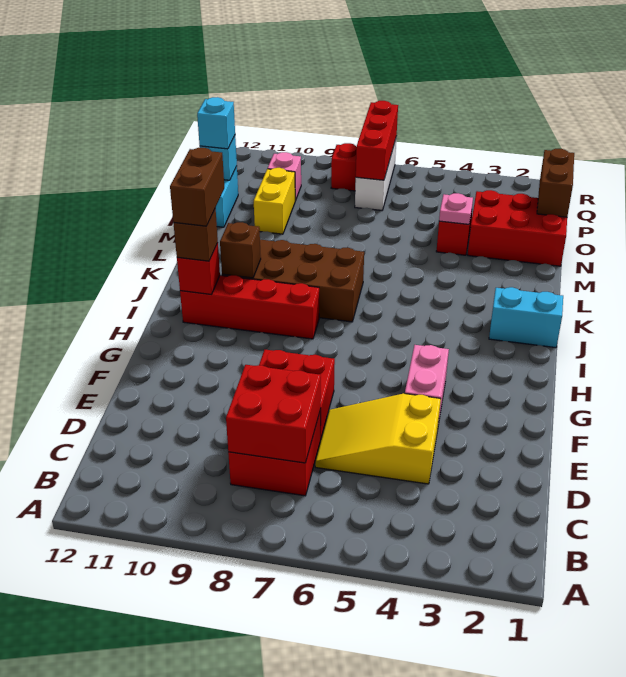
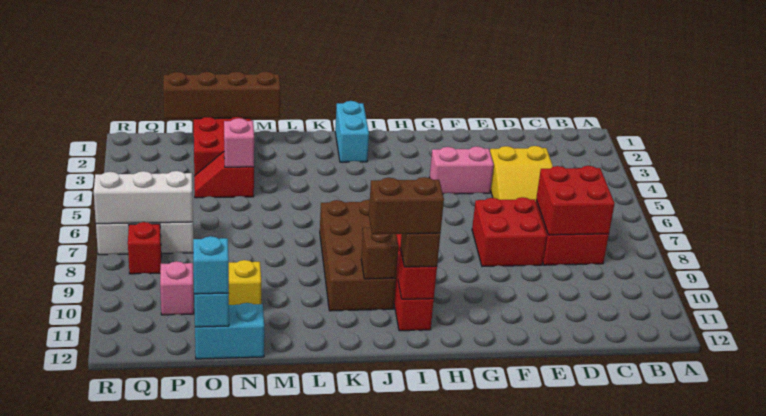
pink 1x1 plate [439,193,473,224] -> pink 1x1 brick [224,118,254,167]
brown 1x2 brick [537,149,574,217] -> brown 1x4 brick [163,72,280,119]
red 1x3 brick [356,101,398,180] -> white 1x3 brick [94,171,193,224]

